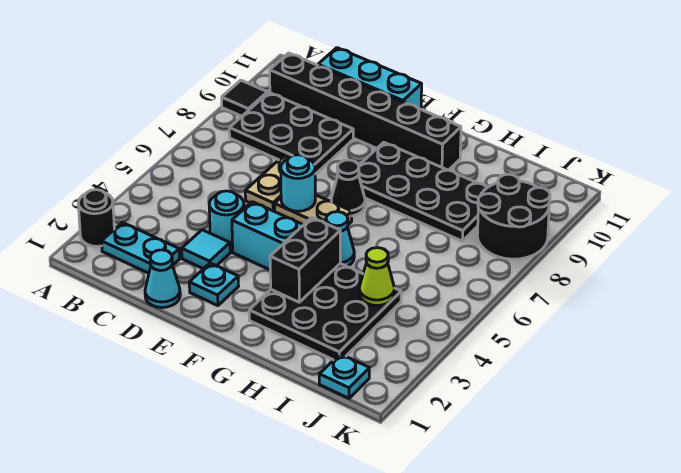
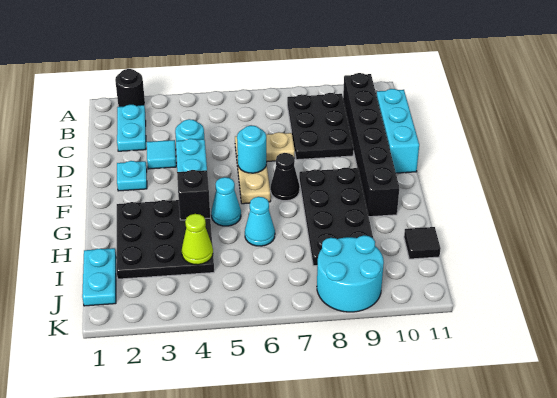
black 1x1 tile [222,80,268,116] -> black 1x1 tile moved to [404,227,441,259]
cyan 1x1 cone [145,250,180,308] -> cyan 1x1 cone moved to [245,197,275,246]
black 1x2 brick [270,217,340,302] -> black 1x1 brick [177,170,210,220]
cyan 1x1 plate [319,354,369,398] -> cyan 1x2 plate [82,248,116,306]
black 2x2 round brick [477,174,550,259] -> cyan 2x2 round brick [317,235,384,312]

